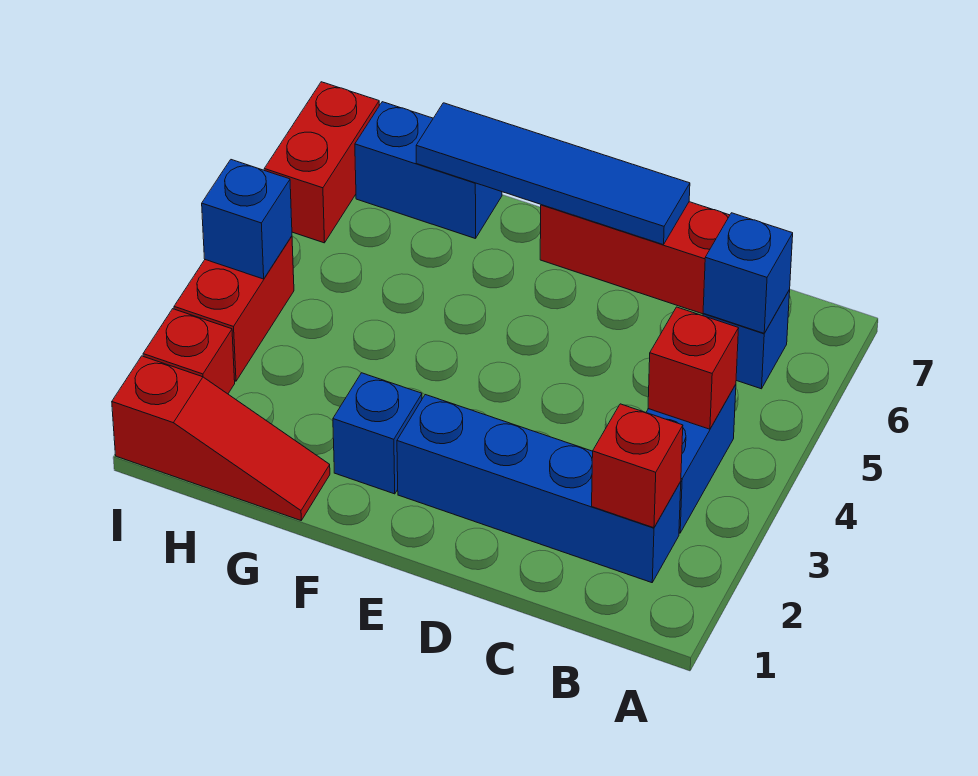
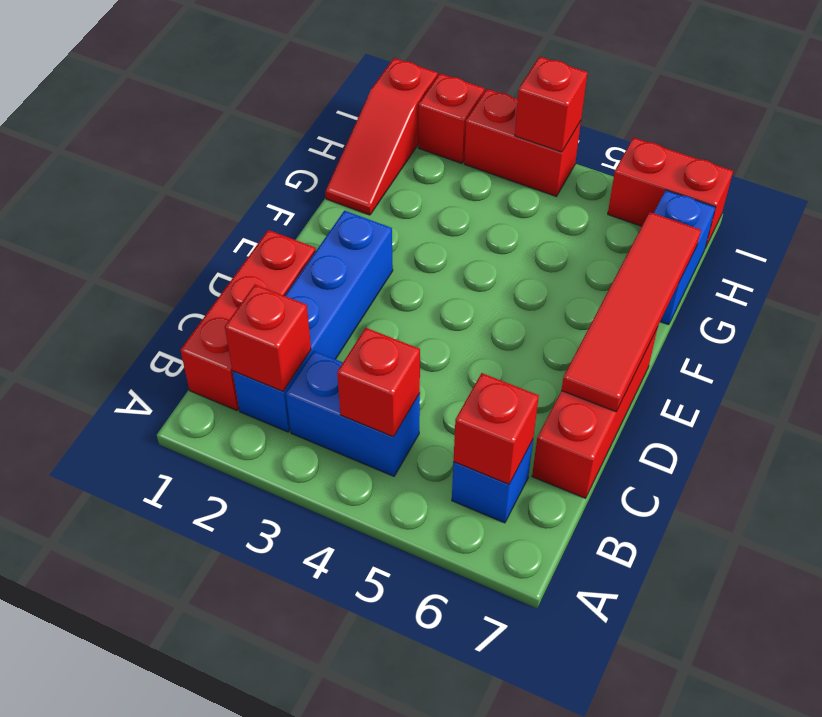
none -> red 1x3 brick [181,230,316,410]
blue 1x1 brick [703,213,793,333] -> red 1x1 brick [453,373,539,484]
blue 1x4 tile [416,103,690,245] -> red 1x4 tile [561,212,701,412]
blue 1x1 brick [333,373,422,494] -> none
blue 1x1 brick [202,160,292,279] -> red 1x1 brick [515,57,587,152]

